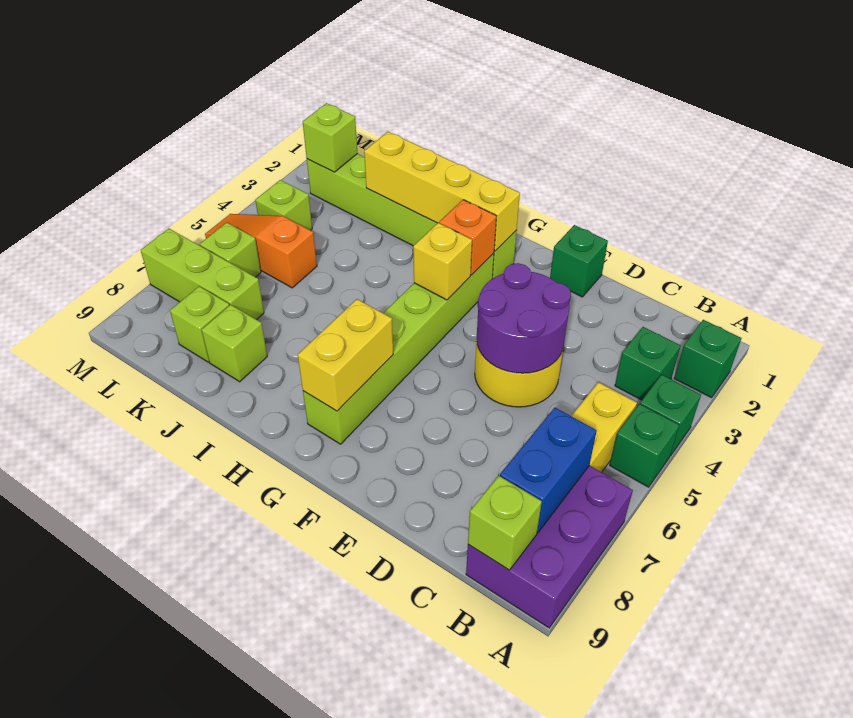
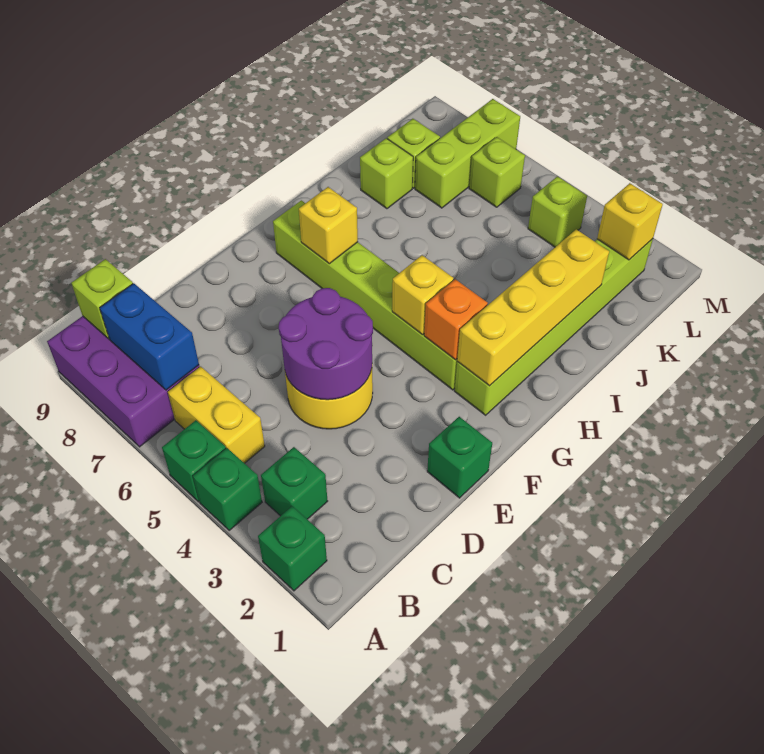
yellow 1x2 brick [298,299,393,411] -> yellow 1x1 brick [299,187,358,264]
orange 1x3 slope [205,214,317,288] -> none
lime 1x1 brick [303,103,358,172] -> yellow 1x1 brick [597,183,663,260]

